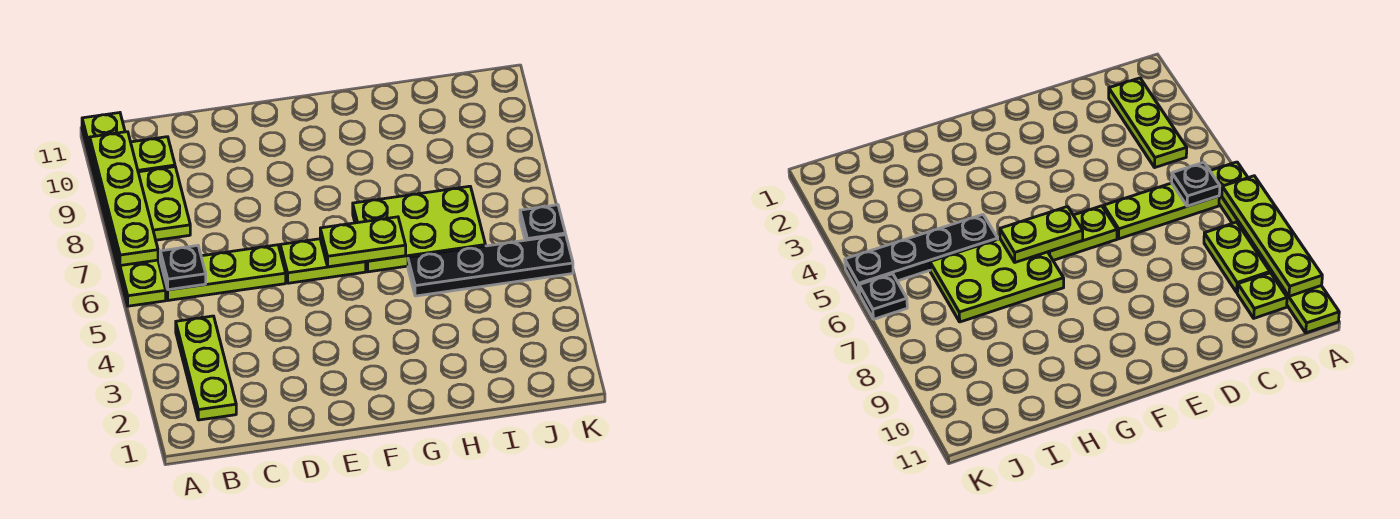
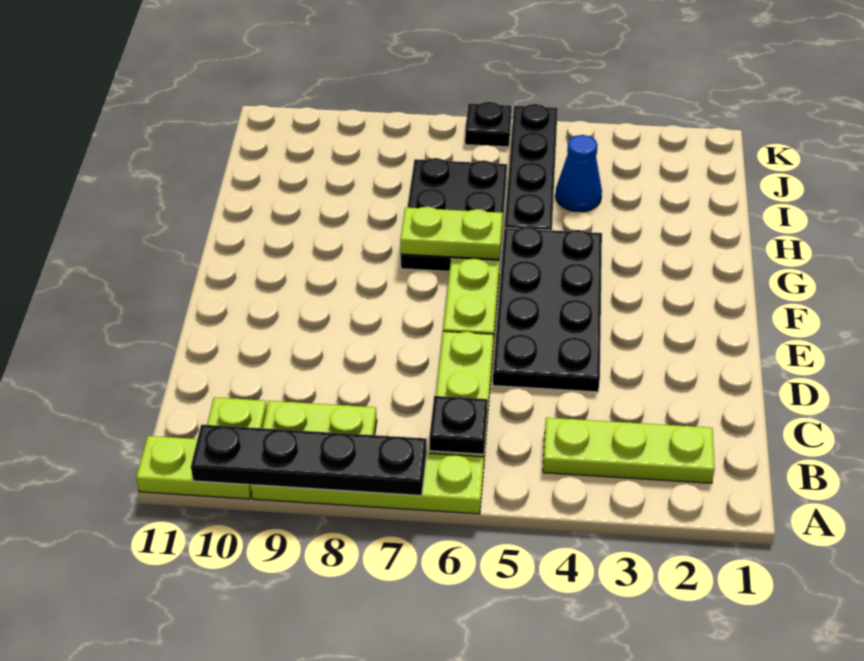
lime 1x4 plate [90,132,158,266] -> black 1x4 plate [191,425,427,496]
none -> black 2x4 plate [493,227,602,392]
lime 1x2 plate [320,217,406,267] -> lime 1x2 plate turned to [400,207,503,260]
lime 2x3 plate [353,186,486,272] -> black 2x3 plate [401,158,507,272]
none -> blue 1x1 cone [556,135,602,212]

